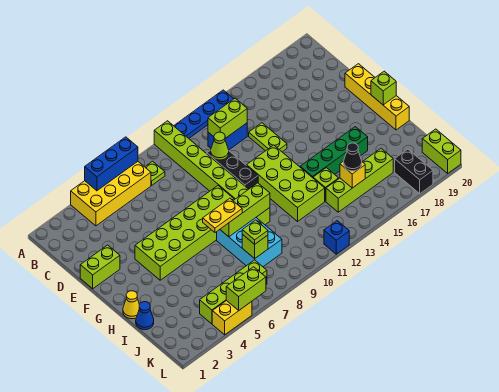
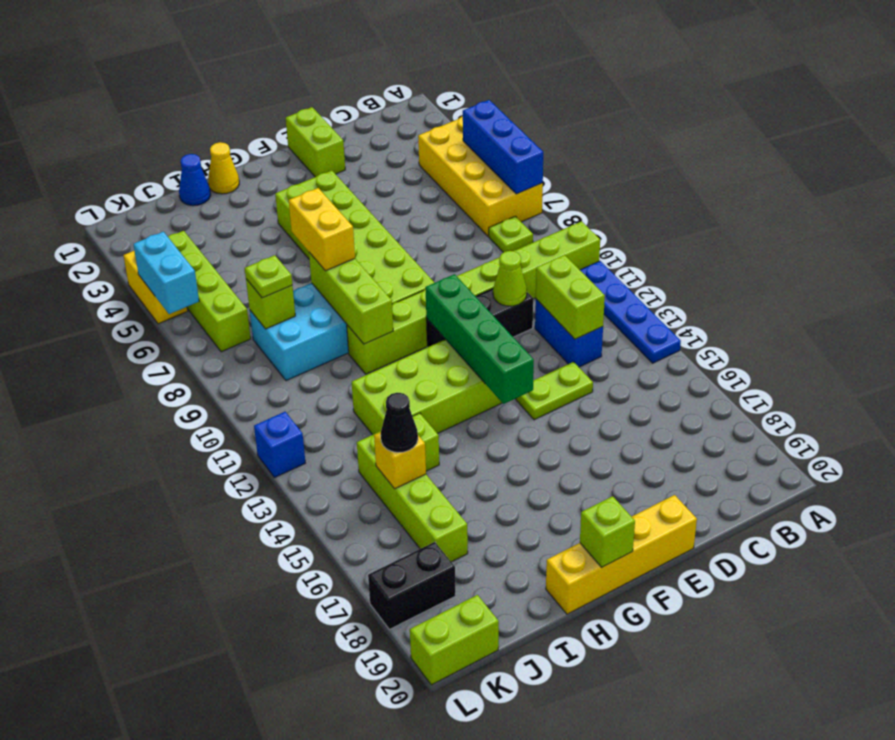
yellow 1x2 plate [203,198,242,232] -> yellow 1x2 brick [289,188,355,271]
green 1x4 brick [300,127,368,178] -> green 1x4 brick moved to [425,274,534,404]
lime 1x2 brick [226,267,266,311] -> cyan 1x2 brick [133,232,199,314]

